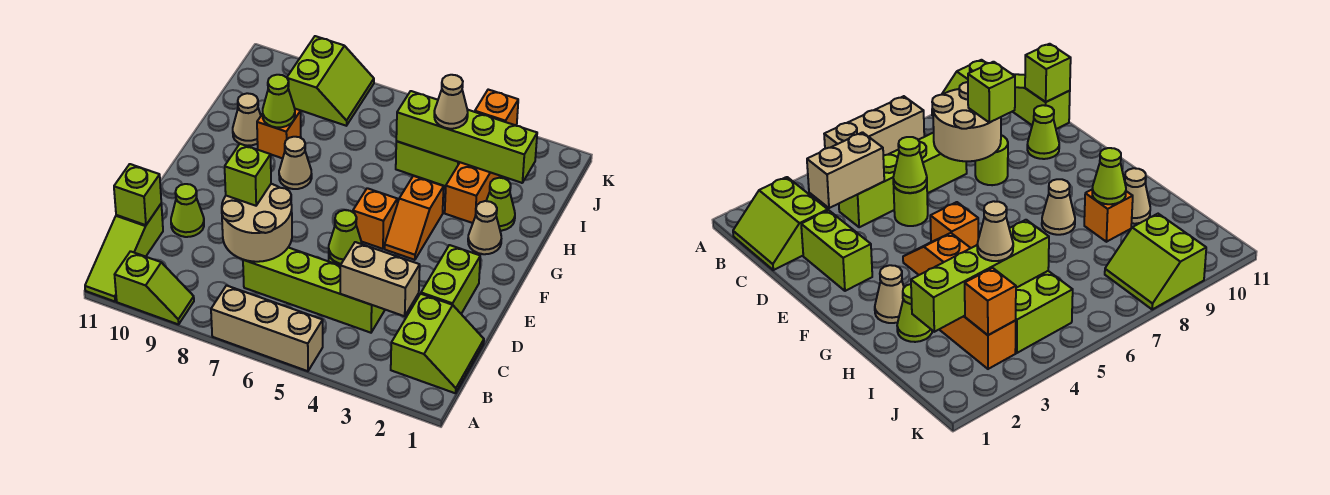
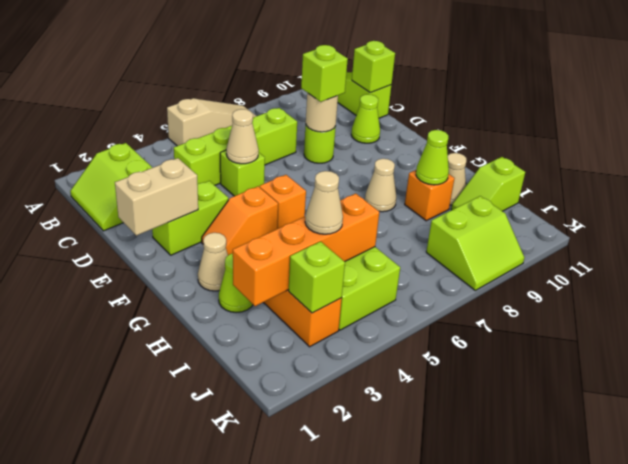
tan 1x3 brick [211,286,323,371] -> tan 1x3 slope [167,98,256,146]
lime 1x2 slope [115,251,194,324] -> lime 1x2 slope moved to [451,157,525,211]
tan 1x2 brick [340,242,420,316] -> tan 1x2 brick moved to [115,158,198,236]
tan 2x2 round brick [222,184,292,262] -> tan 1x1 round brick [306,93,338,132]
lime 1x2 brick [421,245,480,314] -> lime 1x2 brick turned to [152,181,228,255]
lime 1x1 round brick [894,184,928,226] -> lime 1x1 brick [220,150,265,196]
lime 1x1 cone [329,210,362,264] -> tan 1x1 cone [226,109,259,164]
orange 1x2 slope [385,176,444,260] -> orange 1x2 slope turned to [202,186,278,255]
lime 1x4 brick [396,91,537,183] -> orange 1x4 brick [233,193,379,306]
orange 1x1 brick [475,90,518,126] -> lime 1x1 brick [289,241,345,313]
lime 2x2 slope [287,36,374,126] -> lime 2x2 slope turned to [426,196,525,290]

